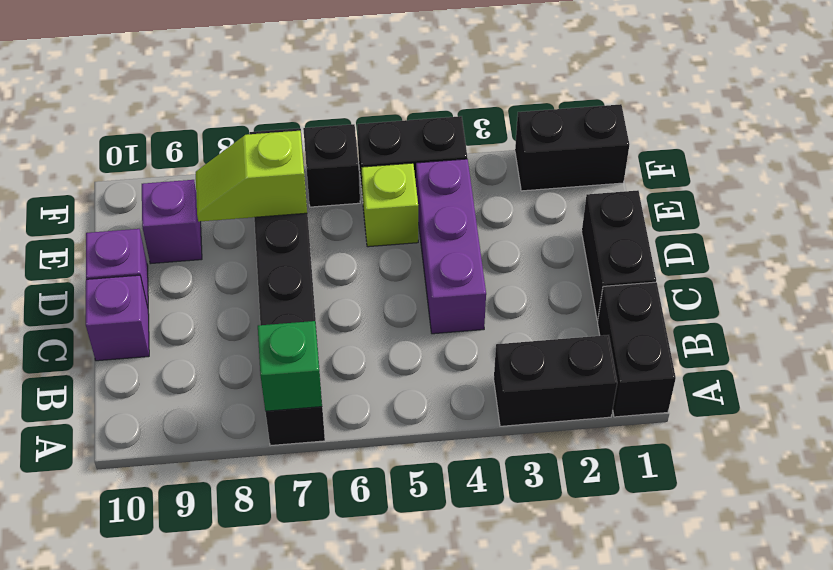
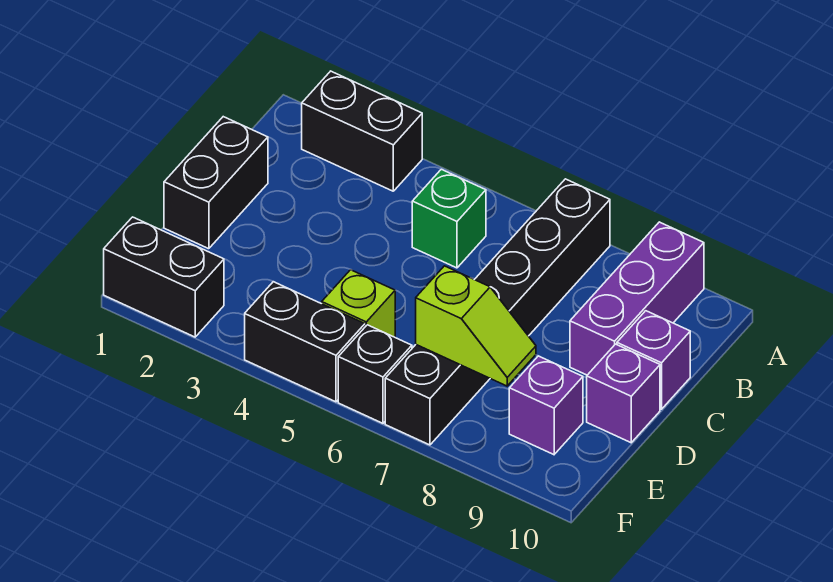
black 1x2 brick [598,282,676,417] -> none
green 1x1 brick [258,321,322,411] -> green 1x1 brick moved to [412,169,486,268]
purple 1x3 brick [416,159,486,334] -> purple 1x3 brick moved to [570,222,704,375]

